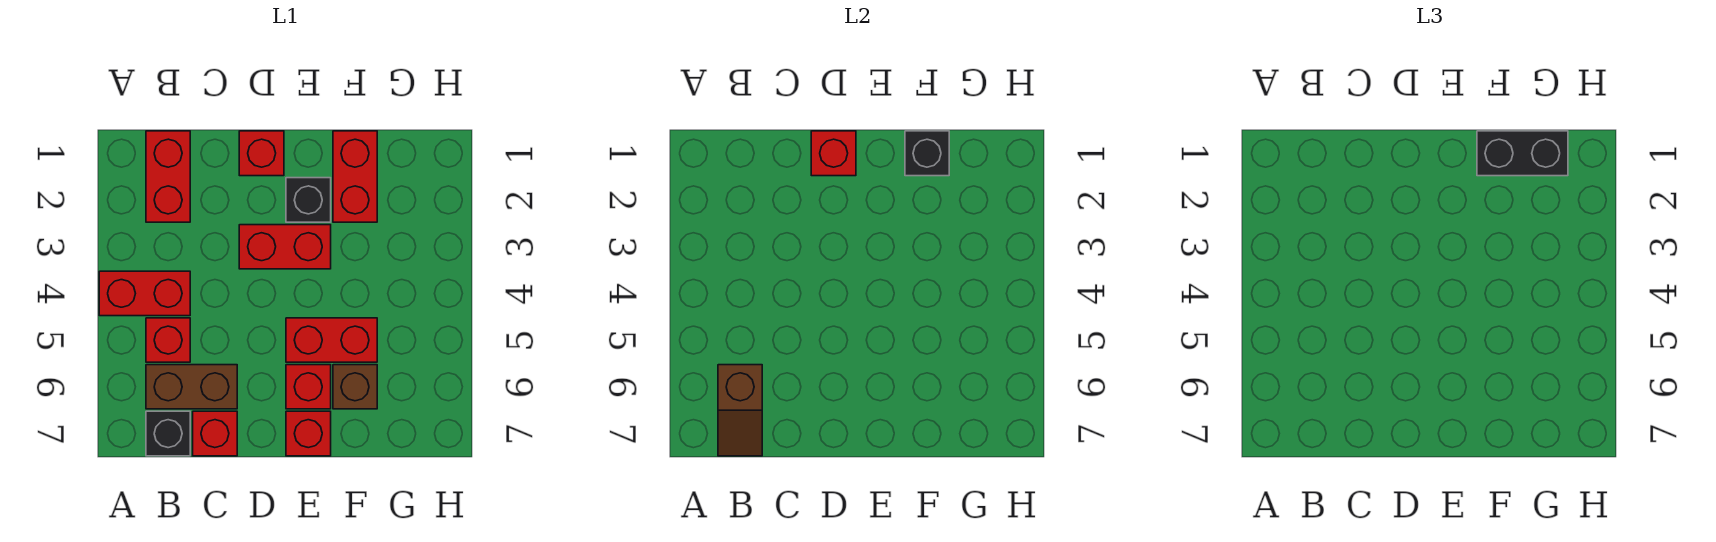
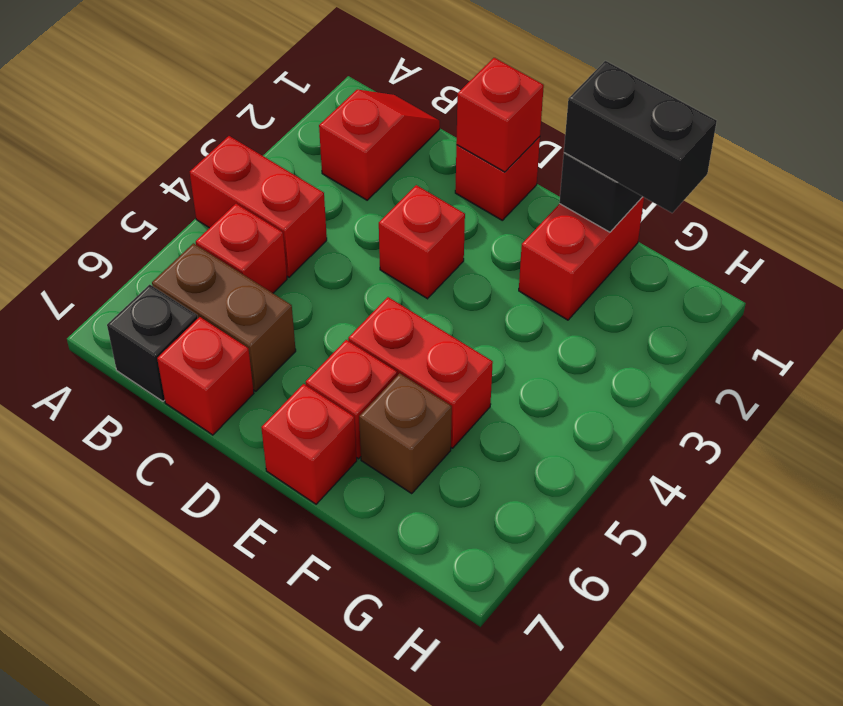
red 1x2 brick [146,131,190,222] -> red 1x2 slope [319,90,440,200]
brown 1x2 slope [718,365,762,456] -> none
red 1x2 brick [239,225,331,269] -> red 1x1 brick [379,185,465,299]
black 1x1 brick [286,178,331,222] -> none

